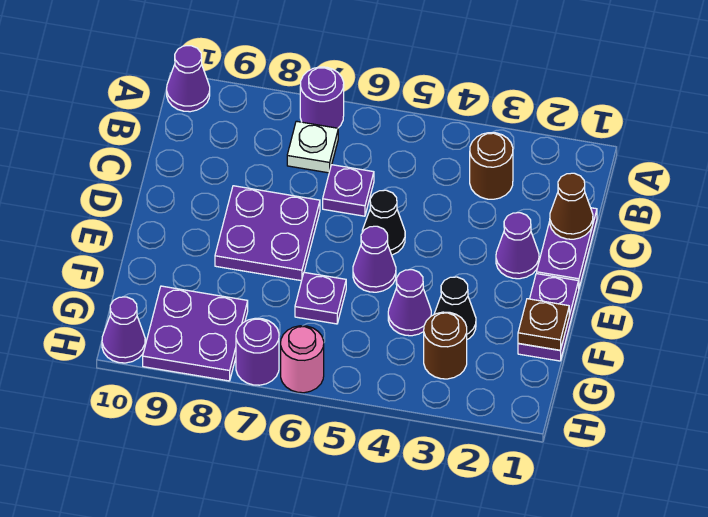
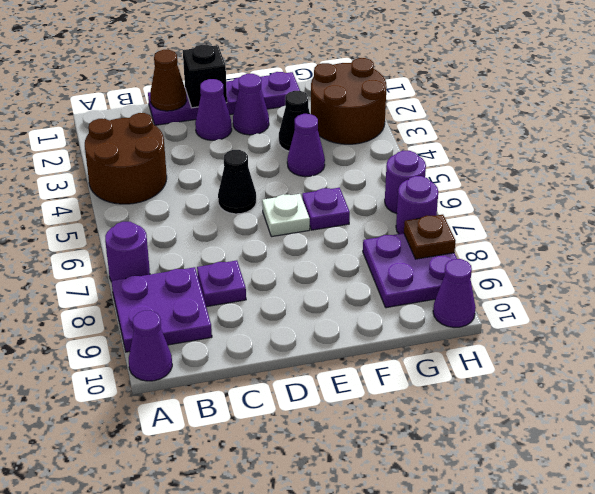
brown 1x1 round brick [470,133,513,199] -> brown 2x2 round brick [85,113,167,204]
white 1x1 plate [287,121,338,173] -> white 1x1 plate moved to [262,194,310,237]
purple 1x1 plate [323,165,374,216] -> purple 1x1 plate moved to [197,260,246,307]
none -> black 1x1 brick [183,45,227,108]
purple 2x2 plate [215,186,320,281] -> purple 2x2 plate moved to [112,267,212,352]
purple 1x1 cone [353,226,396,292] -> purple 1x1 cone moved to [233,74,269,135]
brown 1x1 plate [518,299,569,350] -> brown 1x1 plate moved to [404,215,455,259]
brown 1x1 round brick [424,312,467,379] -> brown 2x2 round brick [311,58,387,144]
pink 1x1 round brick [281,326,324,393] -> purple 1x1 round brick [385,151,426,214]

